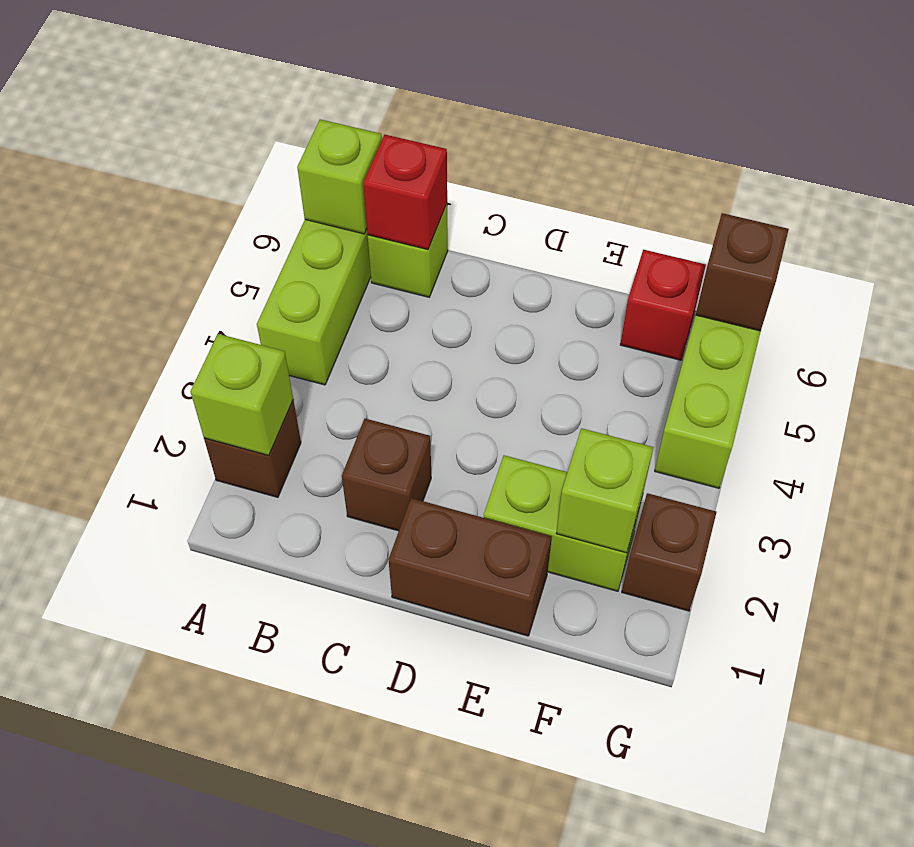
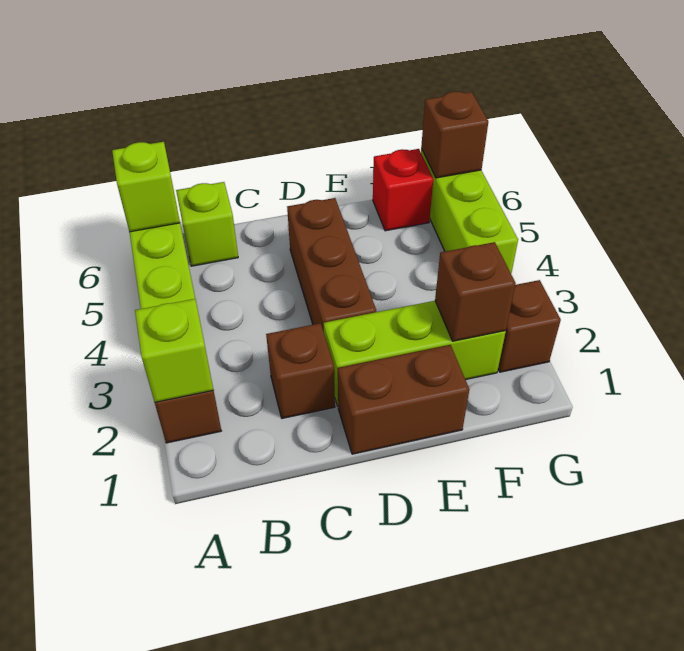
red 1x1 brick [363,135,447,249] -> none
none -> brown 1x3 brick [287,198,376,332]
lime 1x2 brick [484,455,642,591] -> lime 1x3 brick [324,301,506,406]
lime 1x1 brick [556,428,653,553] -> brown 1x1 brick [435,242,516,341]

